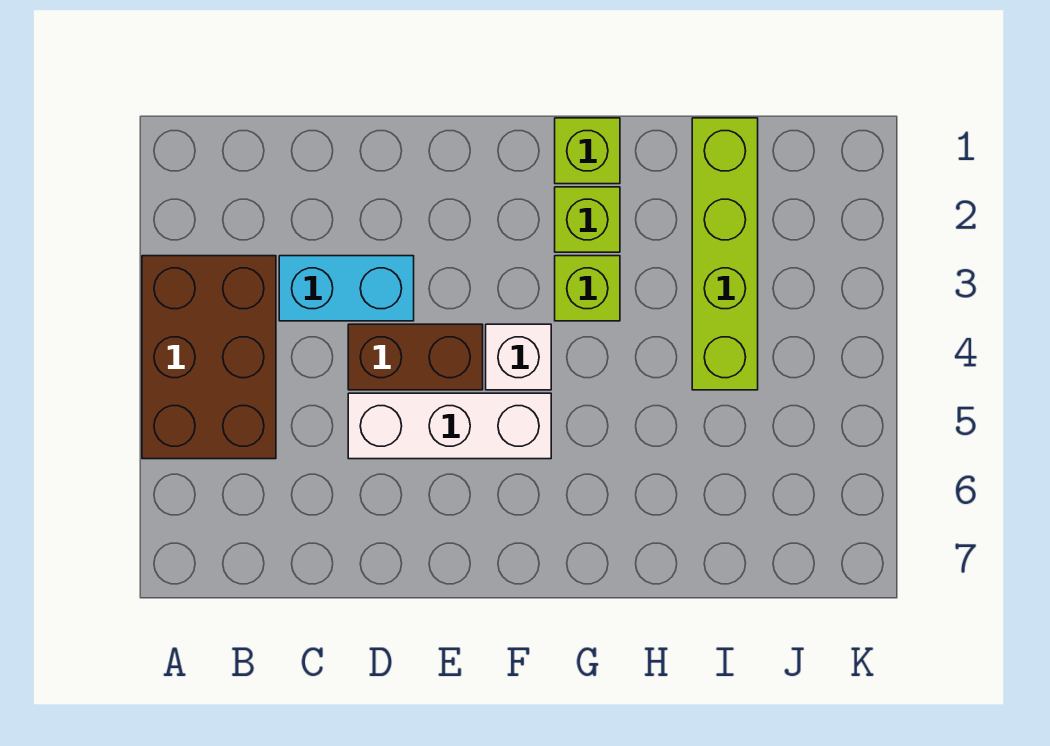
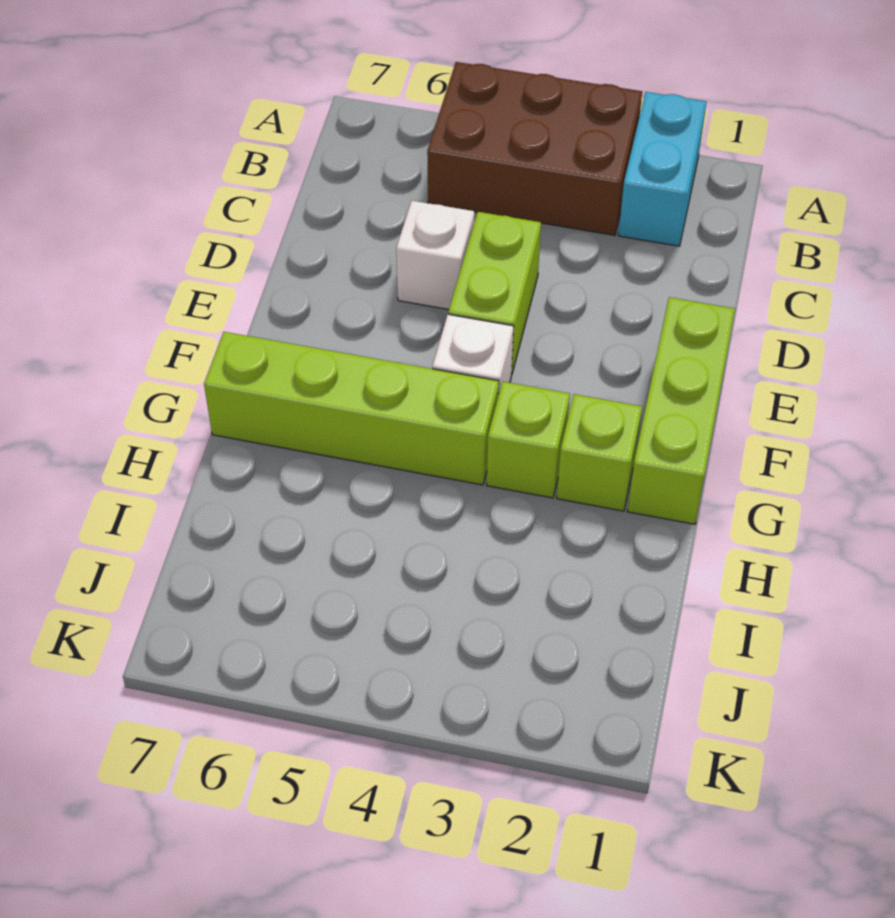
cyan 1x2 brick [279,256,414,321] -> cyan 1x2 brick moved to [618,92,706,246]
brown 1x2 brick [348,324,483,390] -> lime 1x2 brick [448,212,541,375]
white 1x3 brick [348,393,551,459] -> white 1x1 brick [396,201,474,309]
lime 1x1 brick [555,118,620,184] -> lime 1x3 brick [628,297,735,524]
lime 1x4 brick [692,118,758,390] -> lime 1x4 brick moved to [204,332,499,485]

